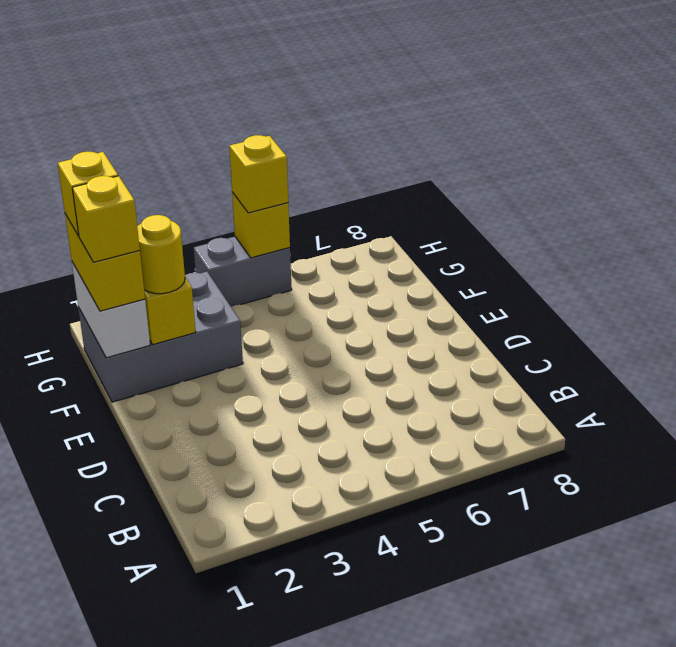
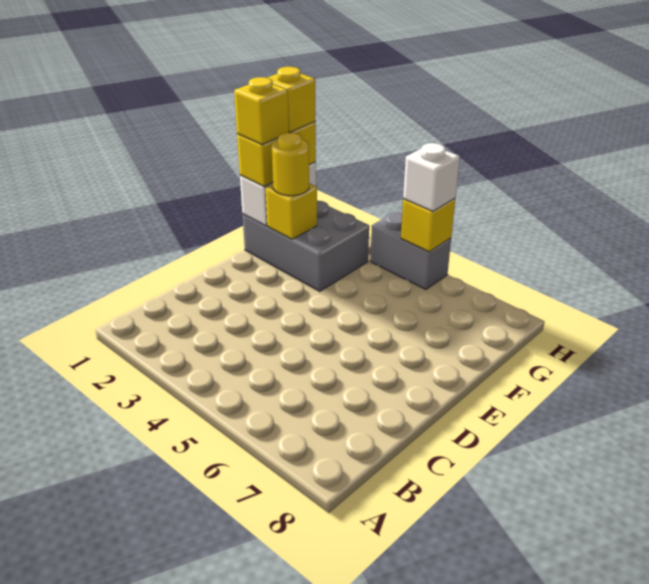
yellow 1x1 brick [229,135,288,213] -> white 1x1 brick [403,143,460,212]

